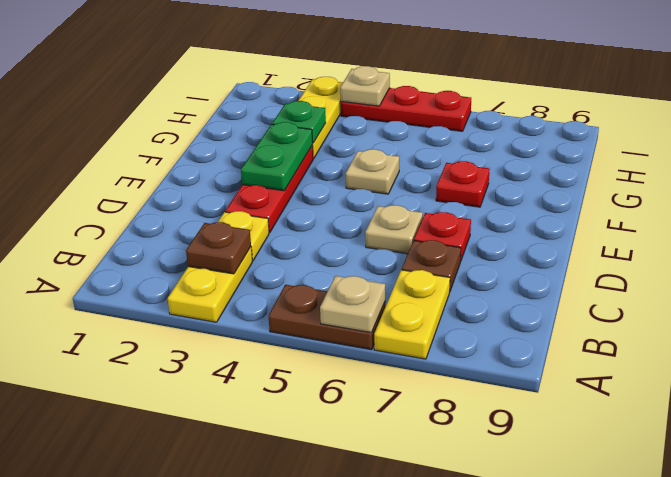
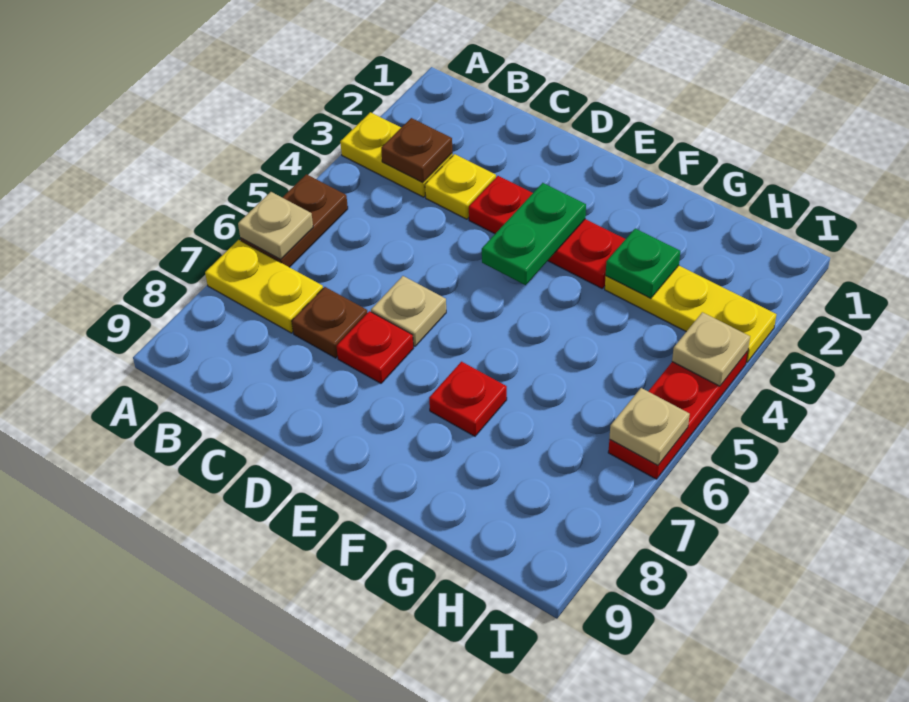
green 1x2 plate [241,122,313,191] -> green 1x2 plate turned to [482,183,586,285]
tan 1x1 plate [346,149,399,194] -> tan 1x1 plate moved to [609,388,690,466]

